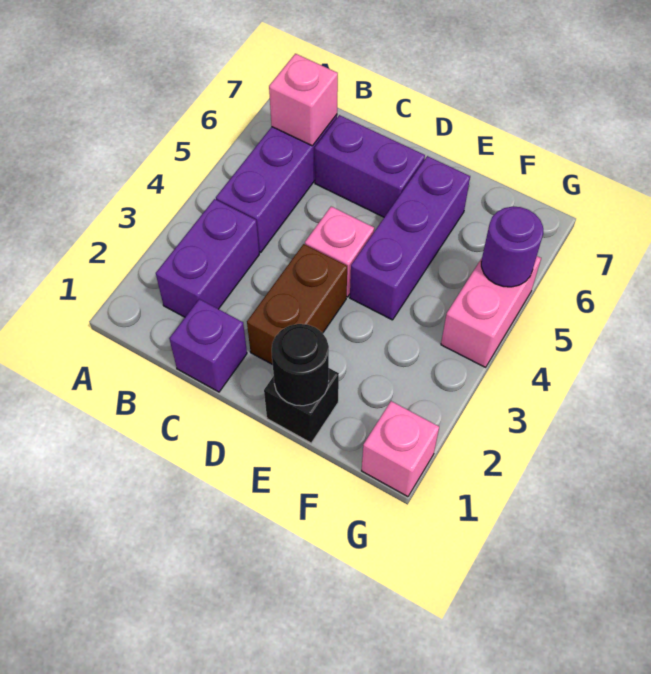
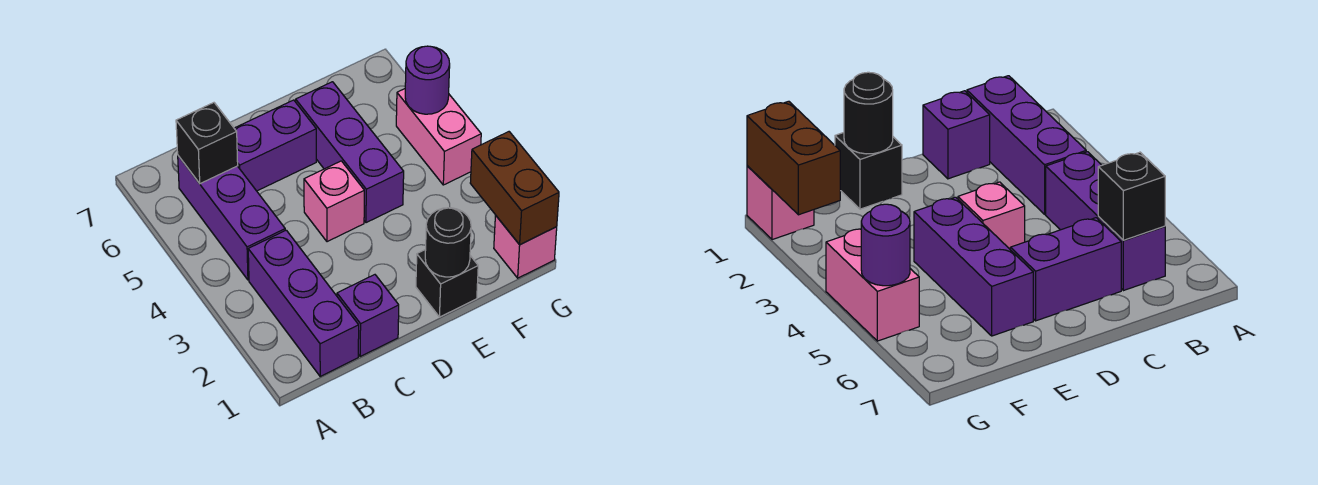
purple 1x2 brick [156,199,259,317] -> purple 1x3 brick [248,230,359,376]
pink 1x1 brick [269,54,338,146] -> black 1x1 brick [176,103,238,184]
brown 1x2 brick [247,244,347,365] -> brown 1x2 brick moved to [470,132,559,245]

